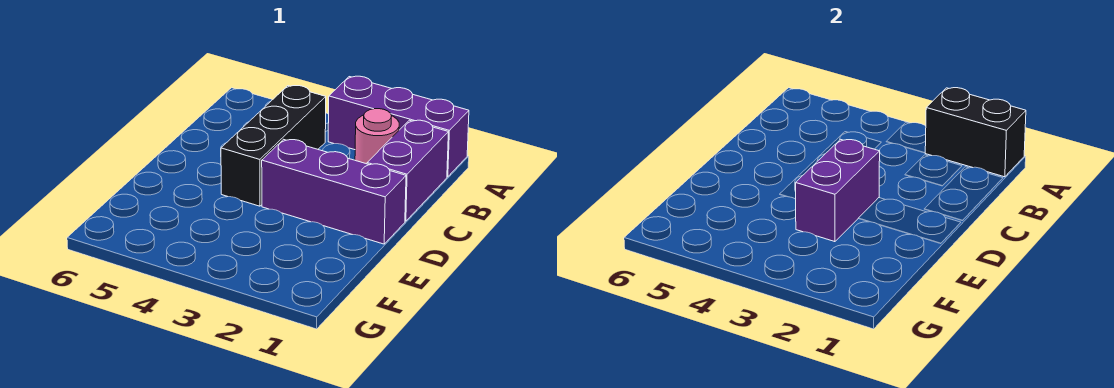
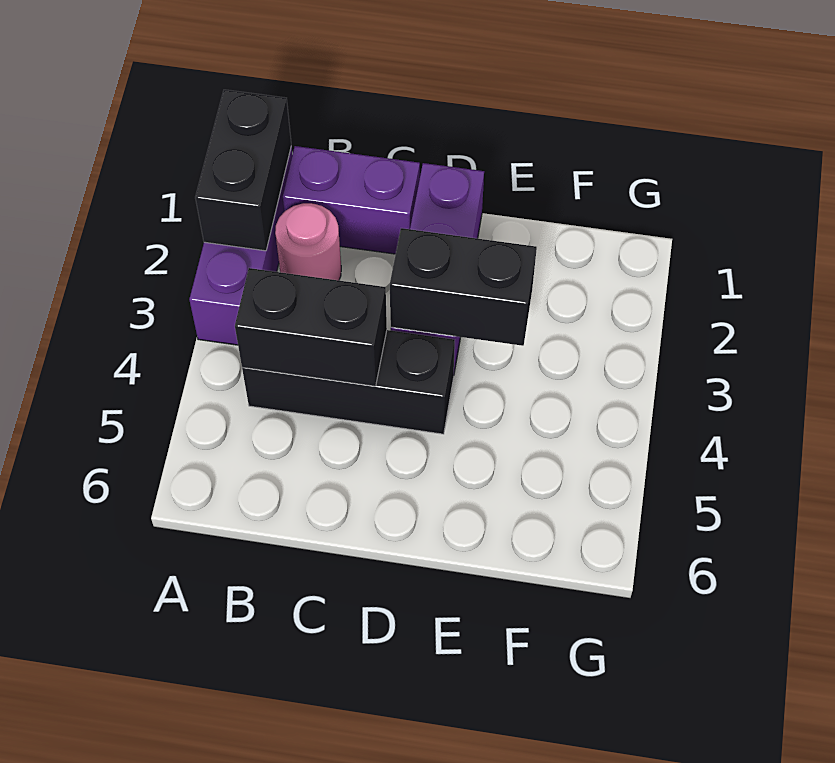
none -> black 1x2 brick [235,268,387,386]
purple 1x2 brick [796,139,880,242] -> black 1x2 brick [390,228,537,346]

